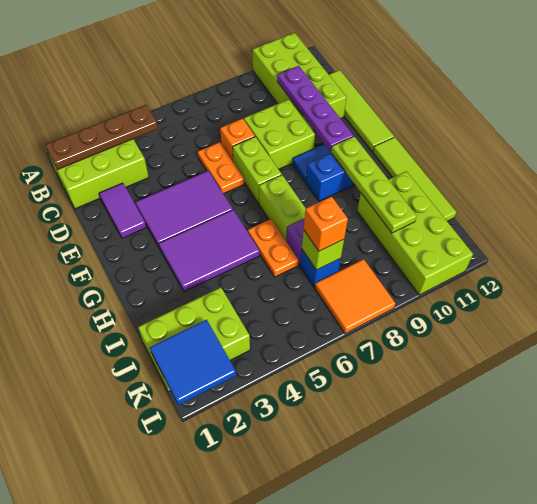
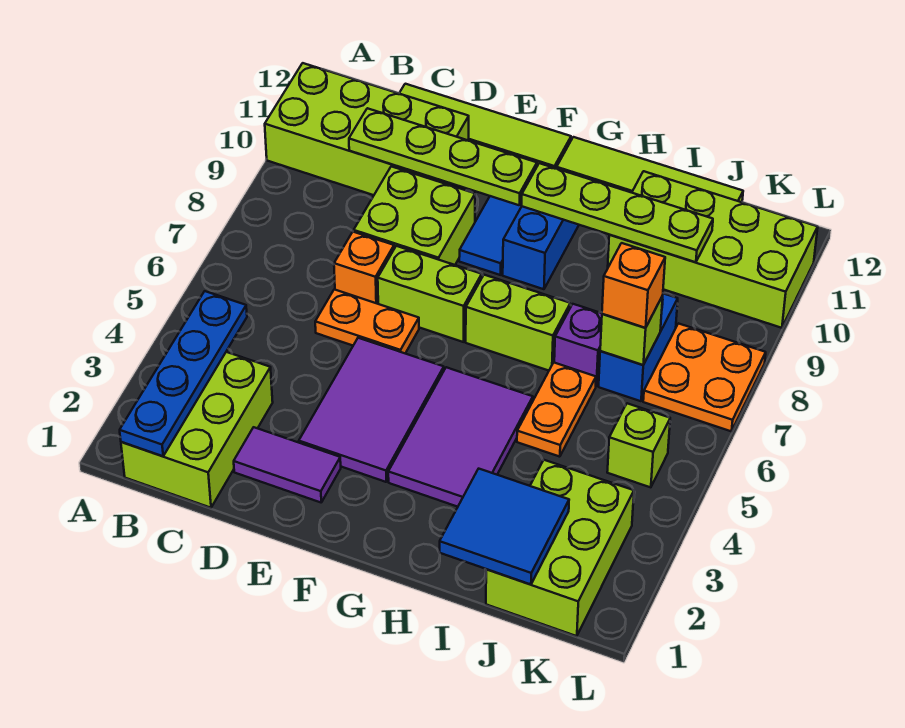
brown 1x4 plate [46,105,158,170] -> blue 1x4 plate [120,291,247,456]
purple 1x4 plate [277,66,354,152] -> lime 1x4 plate [349,108,537,205]
orange 1x2 plate [248,219,299,277] -> orange 1x2 plate turned to [517,363,596,457]
blue 1x1 brick [300,250,341,287] -> blue 1x2 brick [599,294,678,401]
blue 2x2 tile [150,320,236,405] -> blue 2x2 tile moved to [440,469,569,585]
none -> lime 1x1 brick [607,403,670,487]
orange 2x2 tile [315,259,395,334] -> orange 2x2 plate [643,323,766,431]

